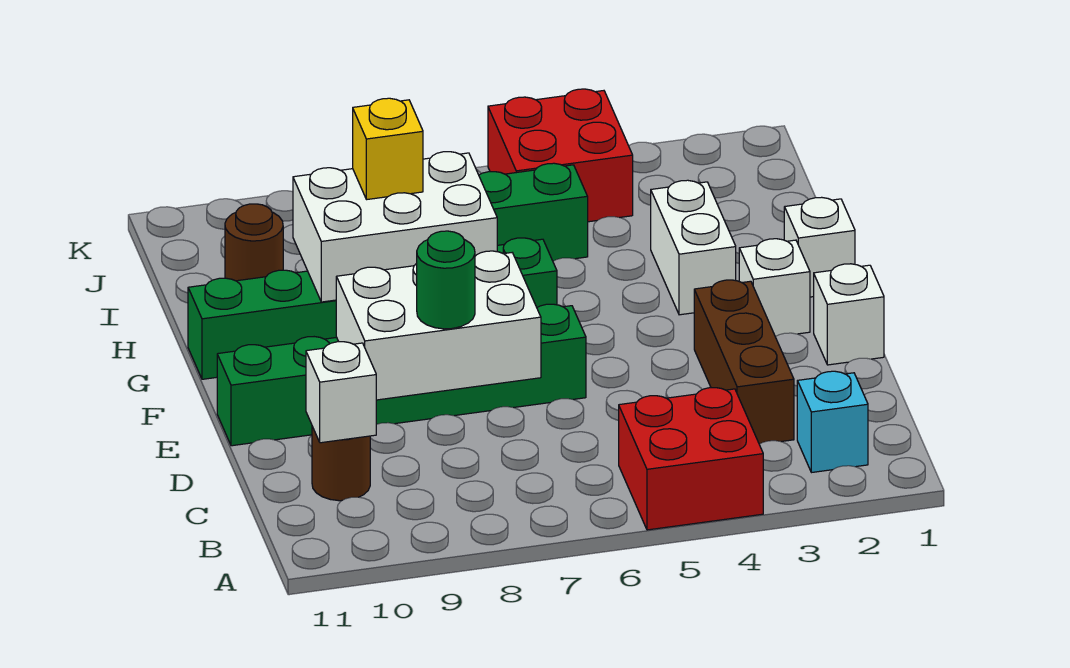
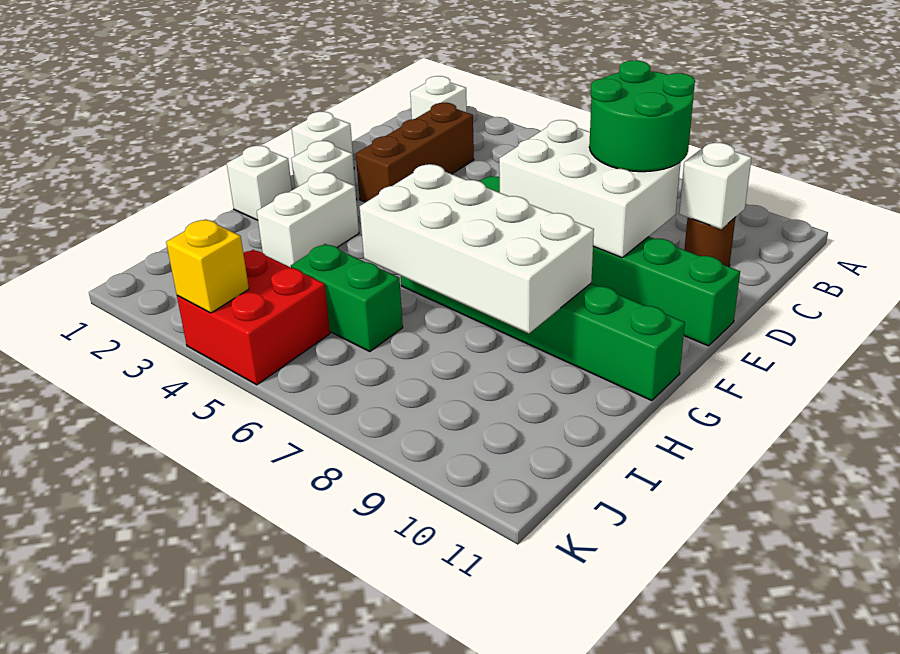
red 2x2 brick [619,388,763,530] -> none
cyan 1x1 brick [797,371,868,473] -> white 1x1 brick [410,76,467,119]
green 1x1 round brick [417,231,475,329] -> green 2x2 round brick [589,60,695,172]
white 2x3 brick [293,152,497,302] -> white 2x4 brick [359,164,594,333]
yellow 1x1 brick [353,98,423,200] -> yellow 1x1 brick moved to [166,219,249,313]
brown 1x1 round brick [225,204,283,281] -> none

